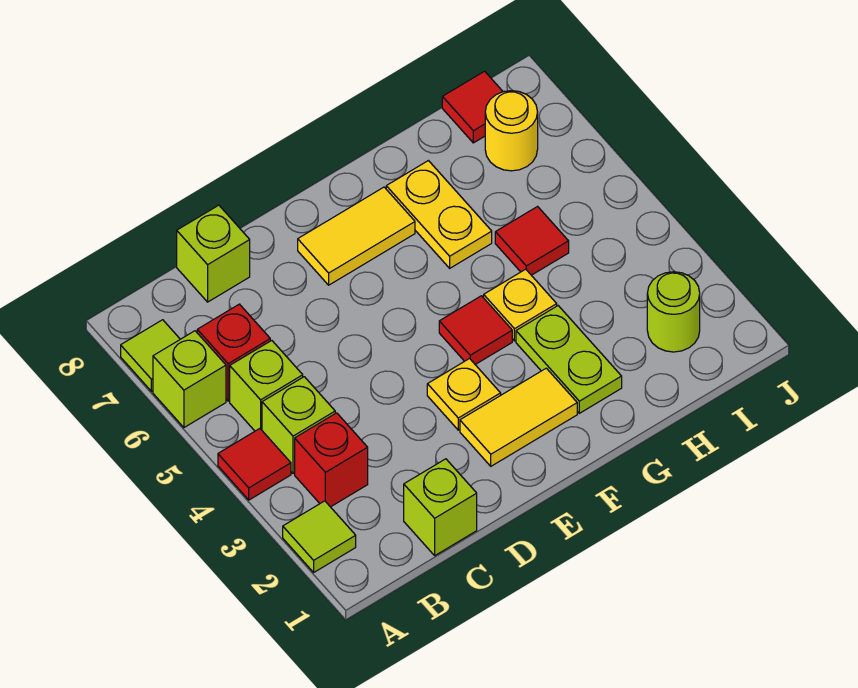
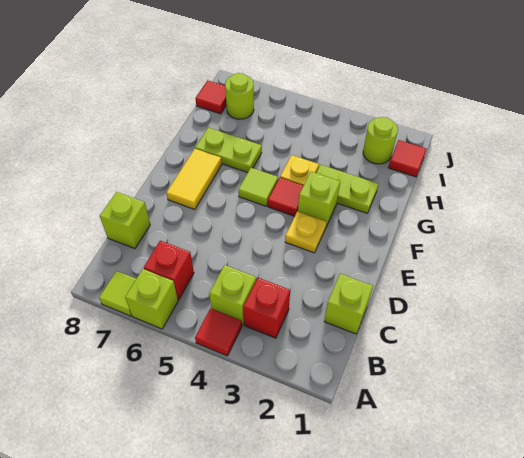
lime 1x1 tile [283,501,356,572] -> lime 1x1 tile moved to [238,168,278,206]
lime 1x1 brick [230,341,303,431] -> lime 1x1 brick moved to [298,172,340,226]
yellow 1x2 tile [460,368,577,466] -> none
yellow 1x2 plate [386,161,492,268] -> lime 1x2 plate [195,128,262,173]
red 1x1 tile [495,207,569,275] -> red 1x1 tile moved to [388,140,426,177]
yellow 1x1 round brick [485,91,538,171] -> lime 1x1 round brick [225,73,254,119]

